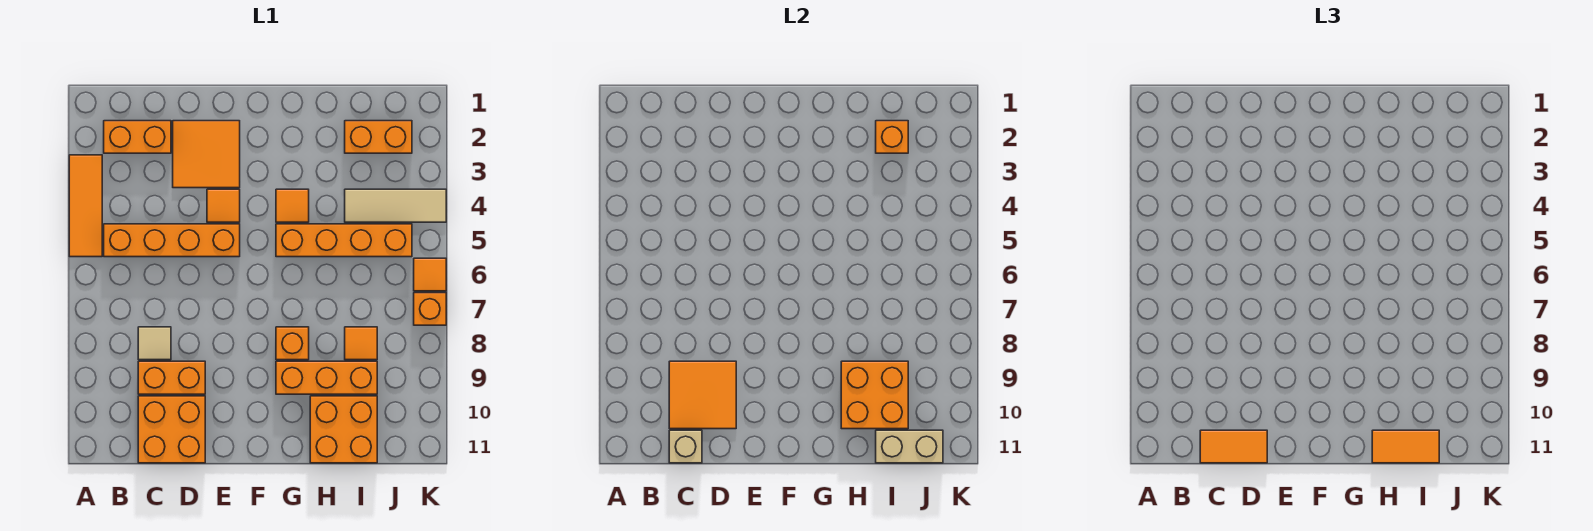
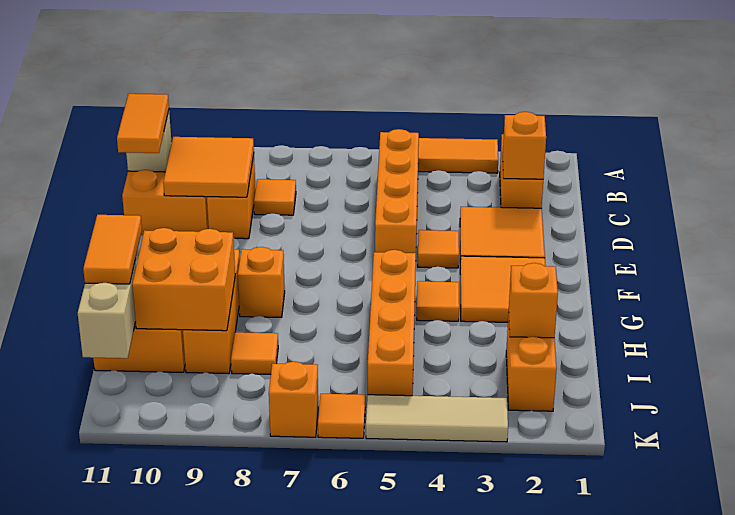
none -> orange 1x1 brick [503,112,546,179]
tan 1x1 tile [138,327,171,360] -> orange 1x1 tile [254,179,296,215]
none -> orange 2x2 tile [460,256,546,322]
tan 1x3 tile [345,189,446,222] -> tan 1x3 tile turned to [366,395,508,442]

